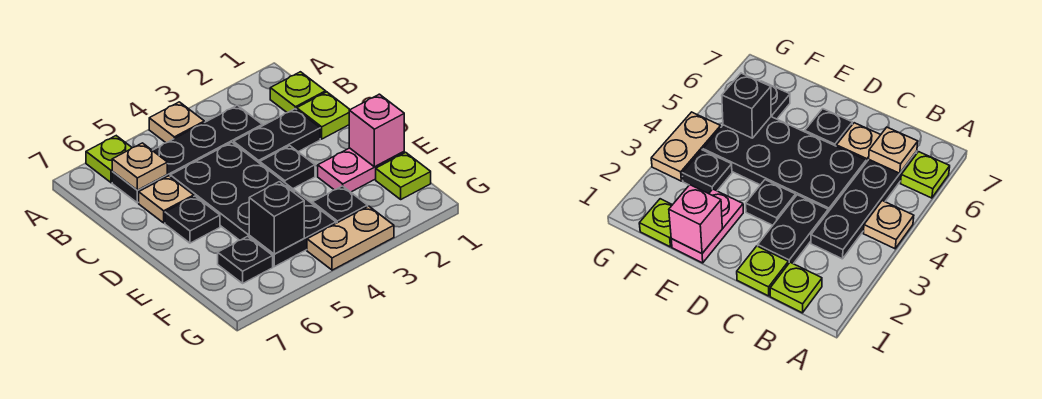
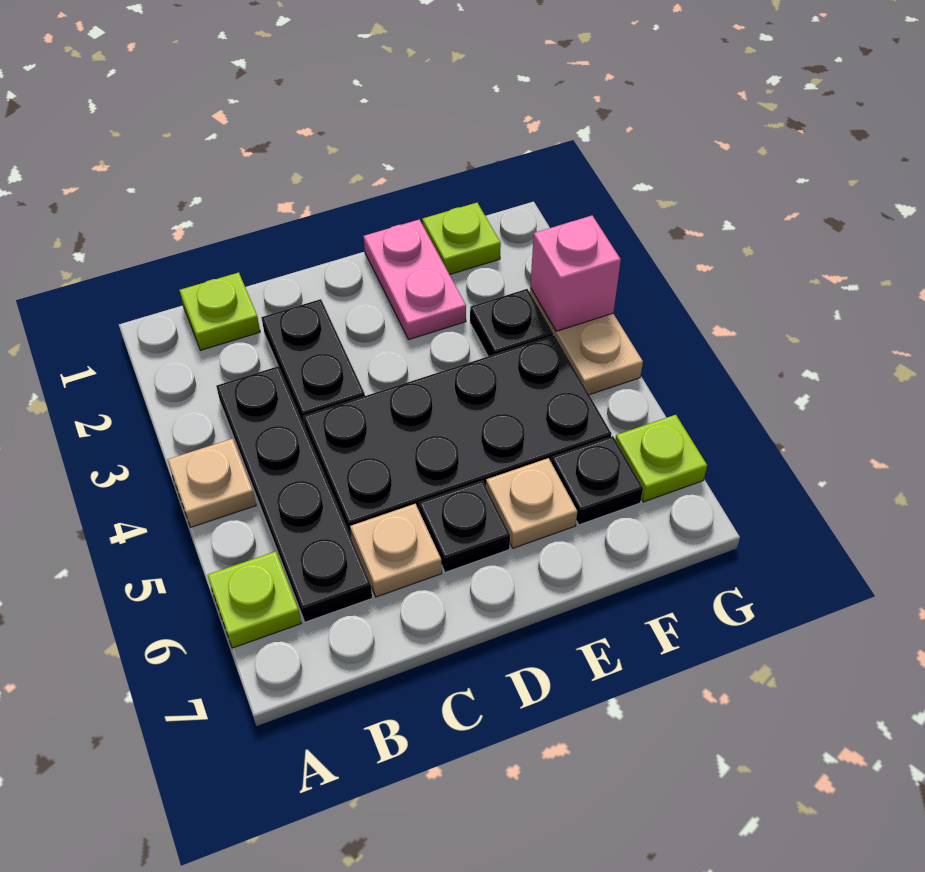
tan 1x1 plate [112,143,167,190] -> tan 1x1 plate moved to [486,458,577,548]
lime 1x1 plate [297,92,350,139] -> lime 1x1 plate moved to [615,415,707,502]
black 1x1 plate [260,146,315,189] -> none
pink 1x1 brick [349,94,404,167] -> pink 1x1 brick moved to [530,215,621,331]
black 1x1 brick [249,182,304,254] -> none

